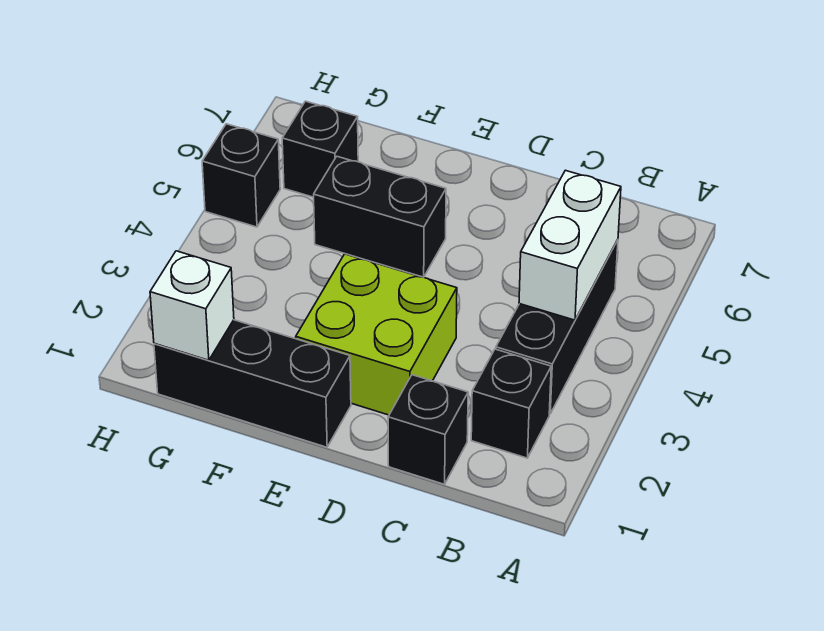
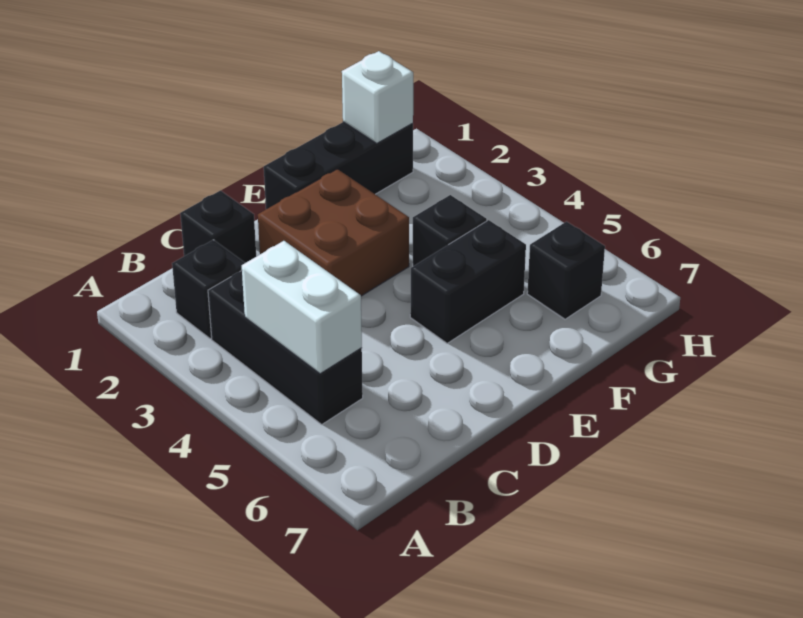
lime 2x2 brick [296,254,457,415] -> brown 2x2 brick [258,169,409,296]
black 1x1 brick [202,124,280,227] -> black 1x1 brick moved to [413,195,487,266]

